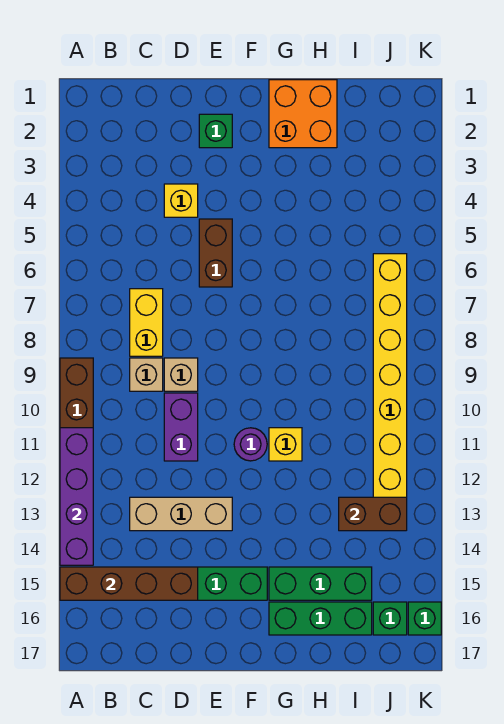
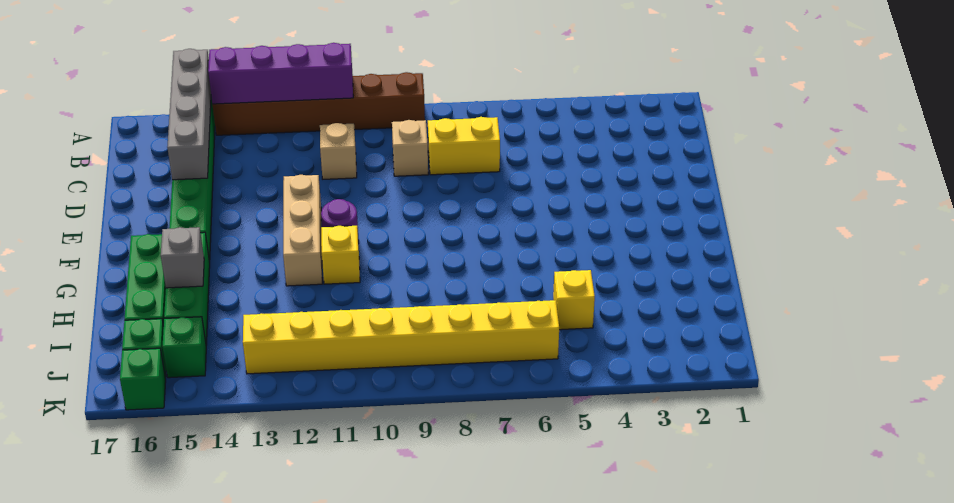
brown 1x4 brick [60,567,198,600] -> grey 1x4 brick [167,49,211,180]
tan 1x3 brick [130,497,232,531] -> tan 1x3 brick moved to [283,175,322,286]
yellow 1x1 brick [164,184,198,217] -> yellow 1x1 brick moved to [553,270,595,330]
tan 1x1 brick [164,358,198,391] -> tan 1x1 brick moved to [320,123,357,179]
purple 1x2 brick [164,393,198,461] -> none
green 1x1 brick [199,114,232,148] -> green 1x1 brick moved to [163,317,206,378]
brown 1x2 brick [199,219,232,287] -> none
orange 2x2 brick [269,80,337,148] -> none
none -> grey 1x1 brick [161,227,204,288]
brown 1x2 brick [339,497,407,531] -> none

